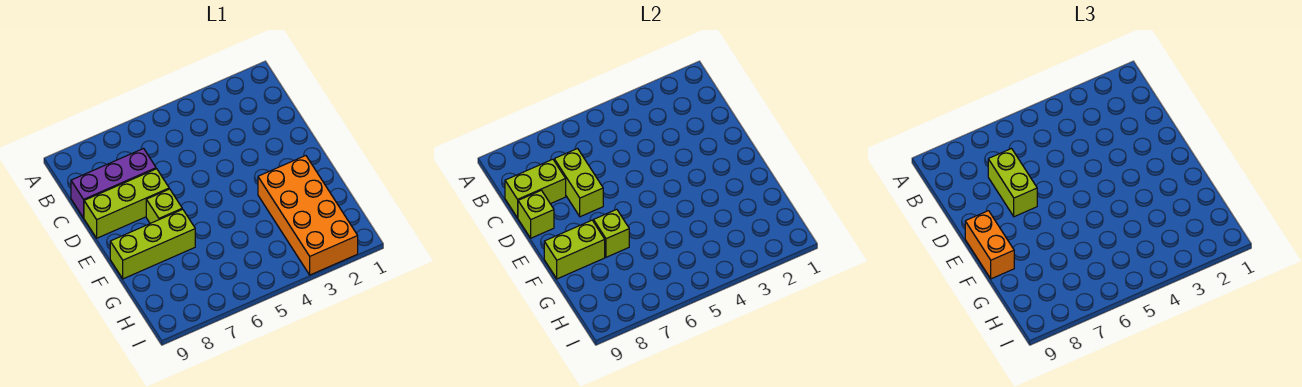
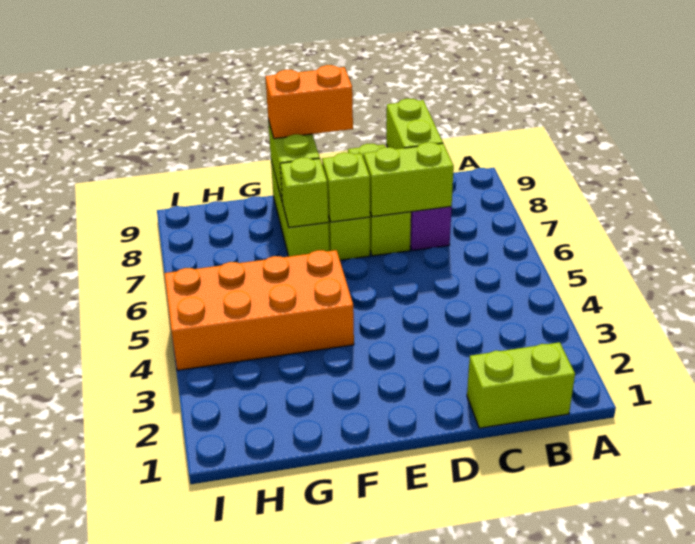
lime 1x2 brick [988,149,1037,217] -> lime 1x2 brick moved to [467,342,575,428]
lime 1x1 brick [518,190,554,238] -> lime 1x1 brick moved to [322,152,370,222]
orange 2x4 brick [258,156,358,275] -> orange 2x4 brick moved to [164,250,354,370]

